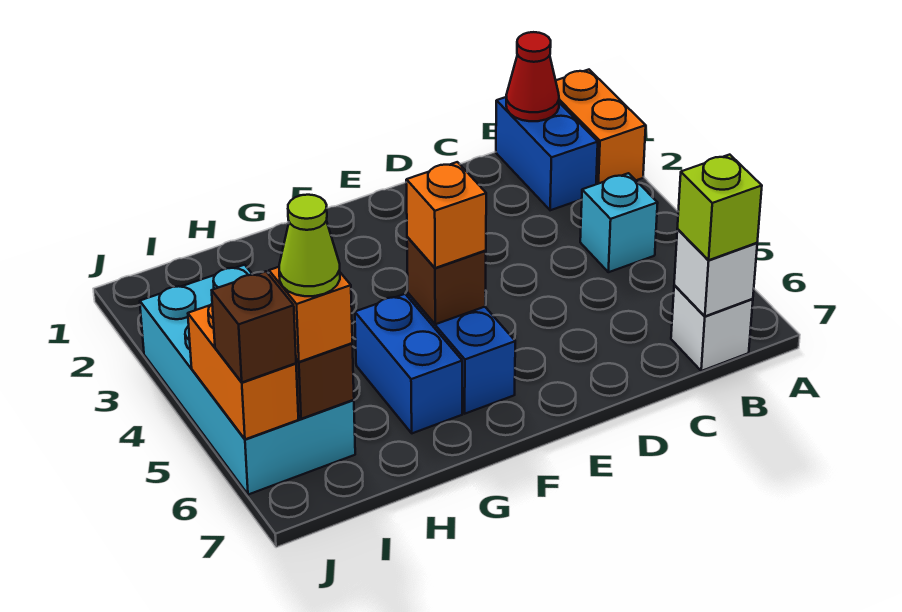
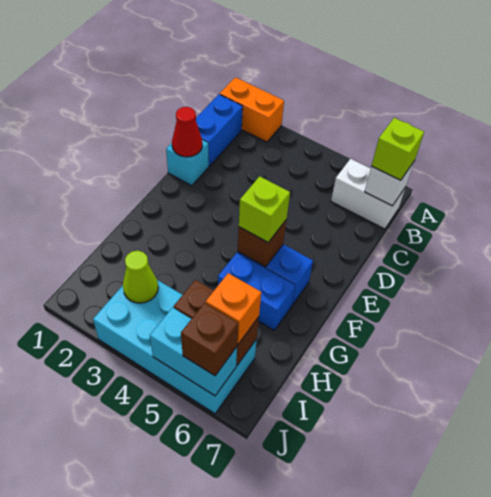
blue 1x2 brick [496,97,598,210] -> blue 1x2 brick turned to [196,94,243,166]
red 1x1 cone [506,32,559,121] -> red 1x1 cone moved to [172,107,202,157]
cyan 1x1 brick [580,173,658,272] -> cyan 1x1 brick moved to [166,140,209,186]
white 1x1 brick [671,285,753,371] -> white 1x2 brick [331,159,406,229]
orange 1x1 brick [406,162,486,268] -> lime 1x1 brick [239,176,290,242]
lime 1x1 cone [279,195,340,296] -> lime 1x1 cone moved to [123,251,158,303]
orange 1x2 brick [188,304,298,439] -> cyan 1x2 brick [150,308,237,396]

